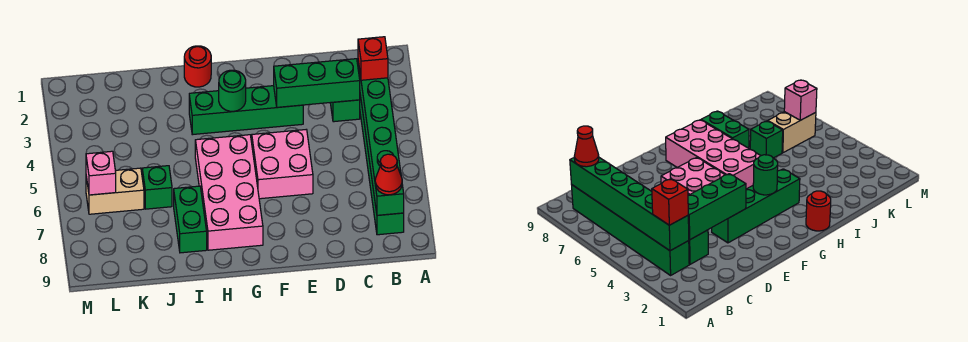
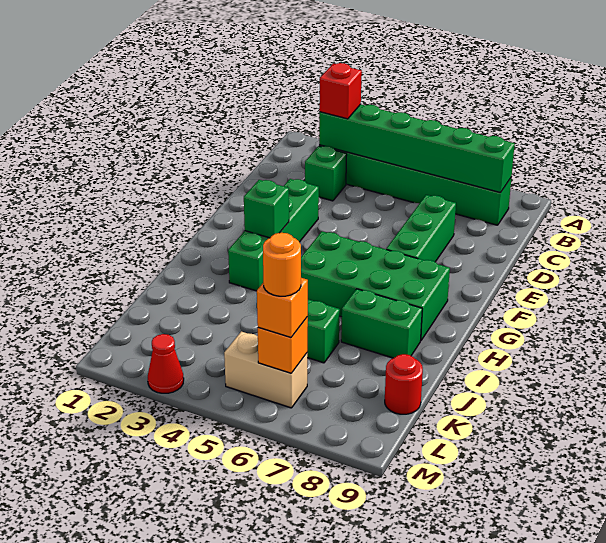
red 1x1 cone [375,154,402,195] -> red 1x1 cone moved to [148,334,184,393]
green 1x3 brick [274,59,360,107] -> green 1x3 brick moved to [386,195,456,262]
pink 2x2 brick [252,130,313,199] -> none
green 1x1 round brick [219,70,246,111] -> green 1x1 brick [244,180,289,238]
pink 2x4 brick [195,135,263,250] -> green 2x4 brick [301,231,450,340]
red 1x1 round brick [184,46,211,87] -> red 1x1 round brick moved to [385,354,423,414]
tan 1x2 brick [86,168,144,214] -> tan 1x2 brick turned to [224,331,307,408]
pink 1x1 brick [86,151,116,195] -> orange 1x1 brick [258,317,308,373]
none -> orange 1x1 brick [257,278,308,338]
none -> orange 1x1 round brick [263,233,301,296]

